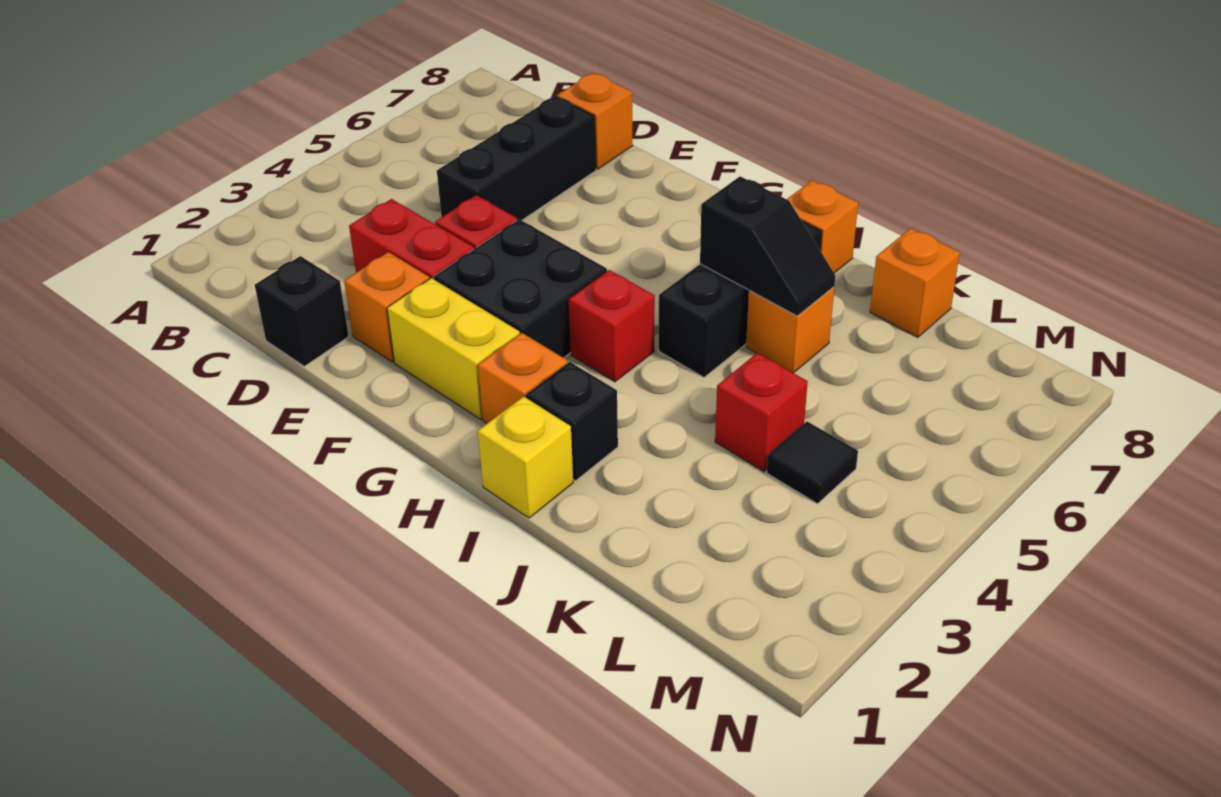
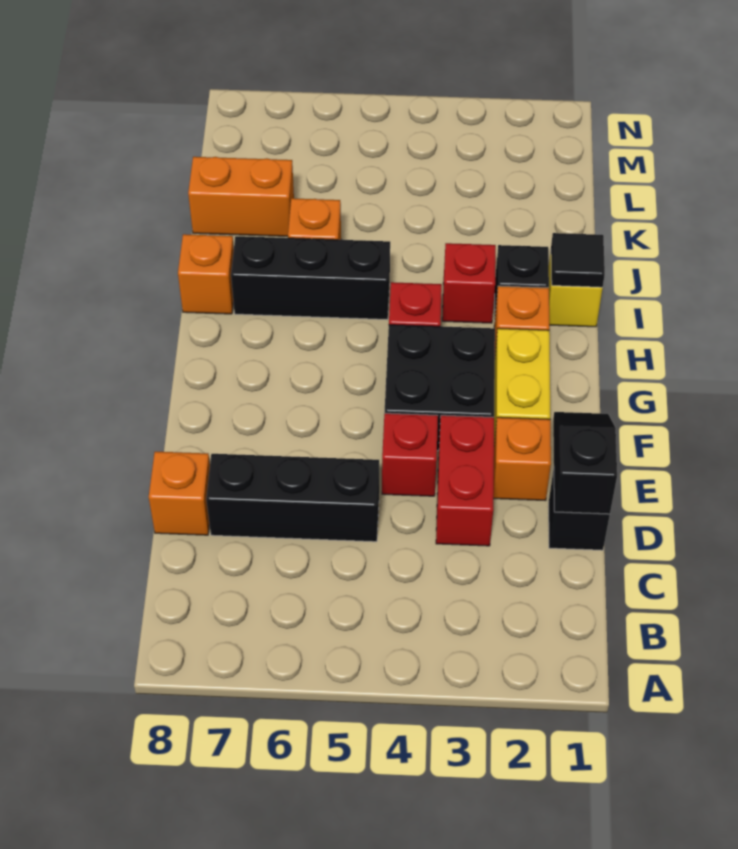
black 1x2 slope [700,176,835,316] -> black 1x2 slope moved to [553,412,617,514]
red 1x1 brick [715,353,808,471] -> red 1x1 brick moved to [442,243,496,323]
orange 1x1 brick [870,228,960,337] -> orange 1x2 brick [188,157,294,236]
black 1x1 tile [767,422,858,504] -> black 1x1 tile moved to [551,233,605,287]

